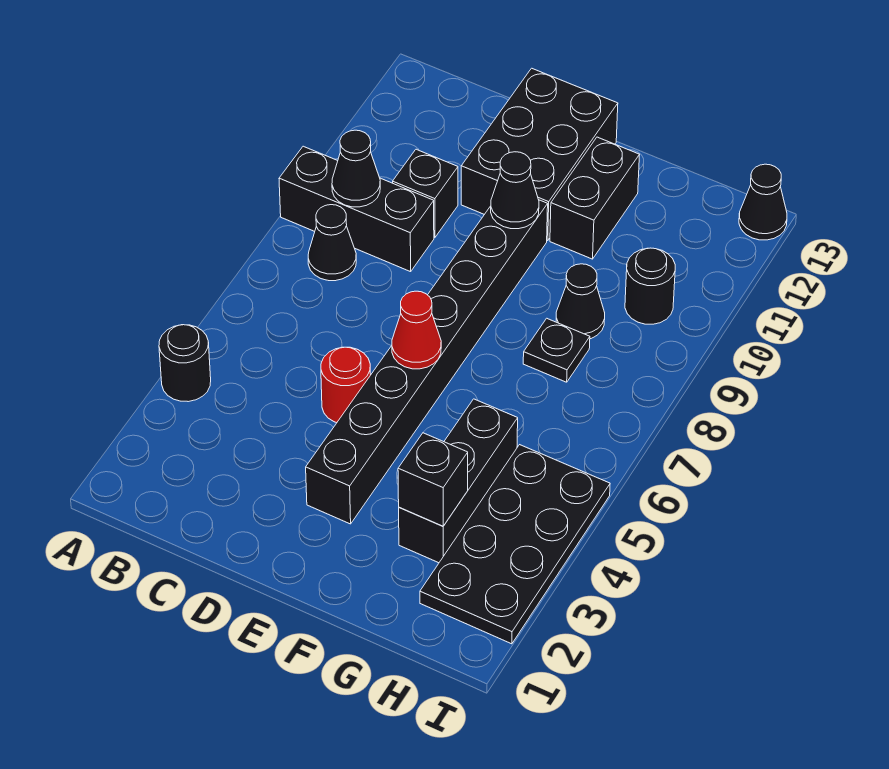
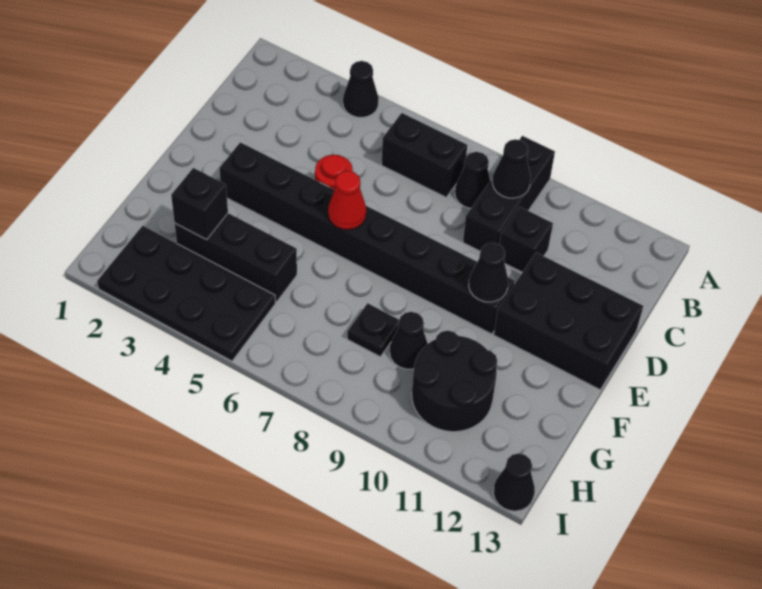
black 1x1 round brick [159,325,211,402] -> black 1x1 cone [343,61,379,117]
black 1x2 brick [550,137,639,259] -> black 1x2 brick moved to [381,113,467,197]
black 1x1 round brick [625,248,675,324] -> black 2x2 round brick [412,331,497,432]

